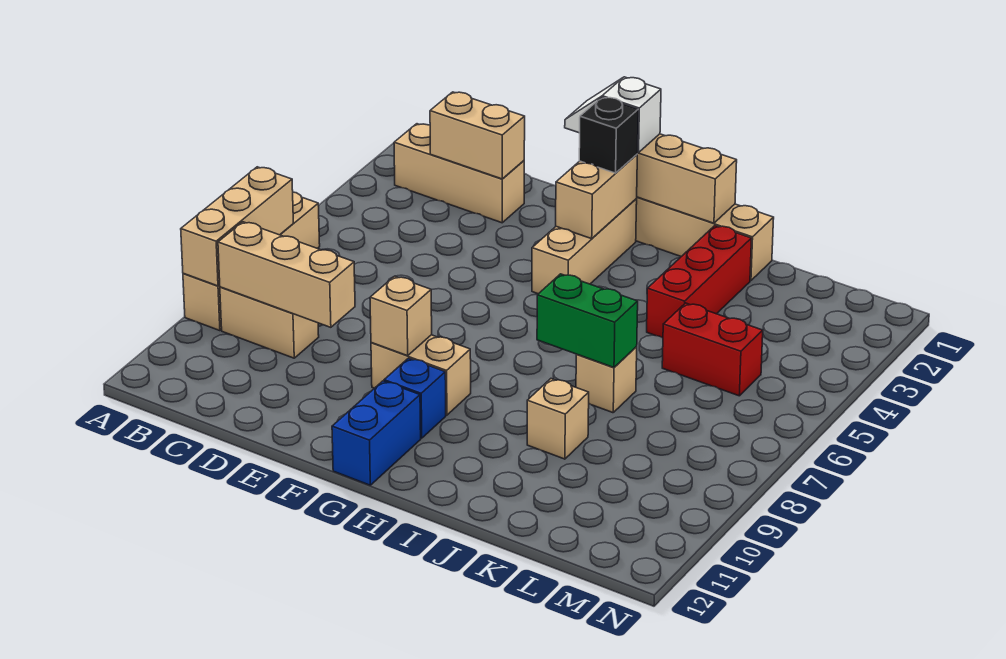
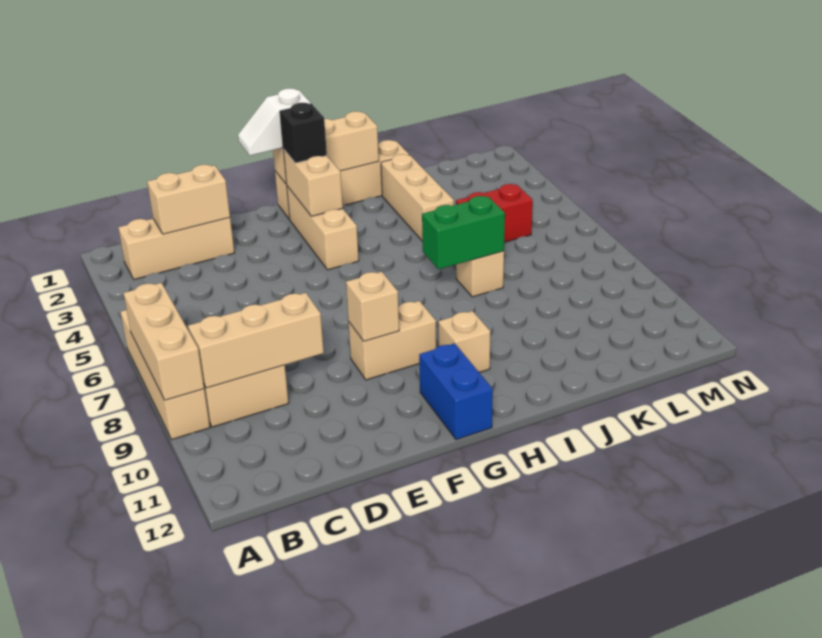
blue 1x1 brick [384,358,446,438] -> none
red 1x3 brick [647,226,752,338] -> tan 1x3 brick [381,154,454,241]
tan 1x1 brick [527,379,589,459] -> tan 1x1 brick moved to [438,311,490,372]

